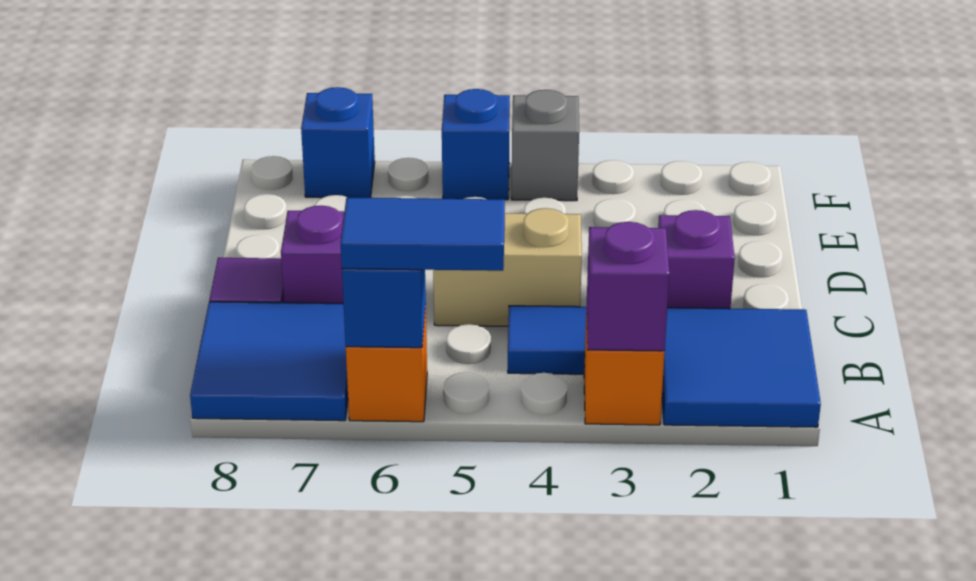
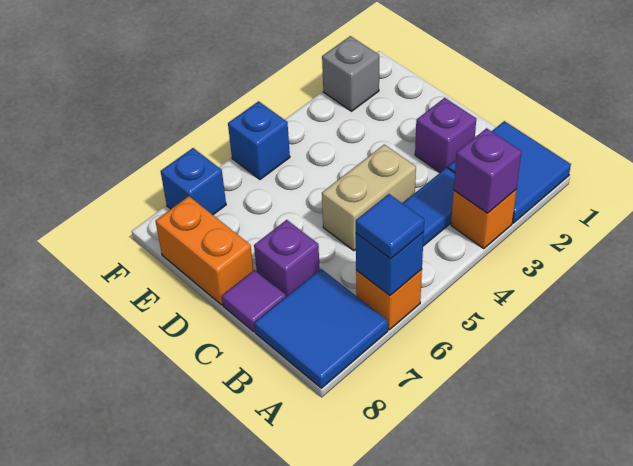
blue 1x2 tile [341,198,505,271] -> blue 1x1 tile [356,194,424,259]
none -> orange 1x2 brick [155,196,253,305]
grey 1x1 brick [512,90,579,201] -> grey 1x1 brick moved to [322,36,379,111]

